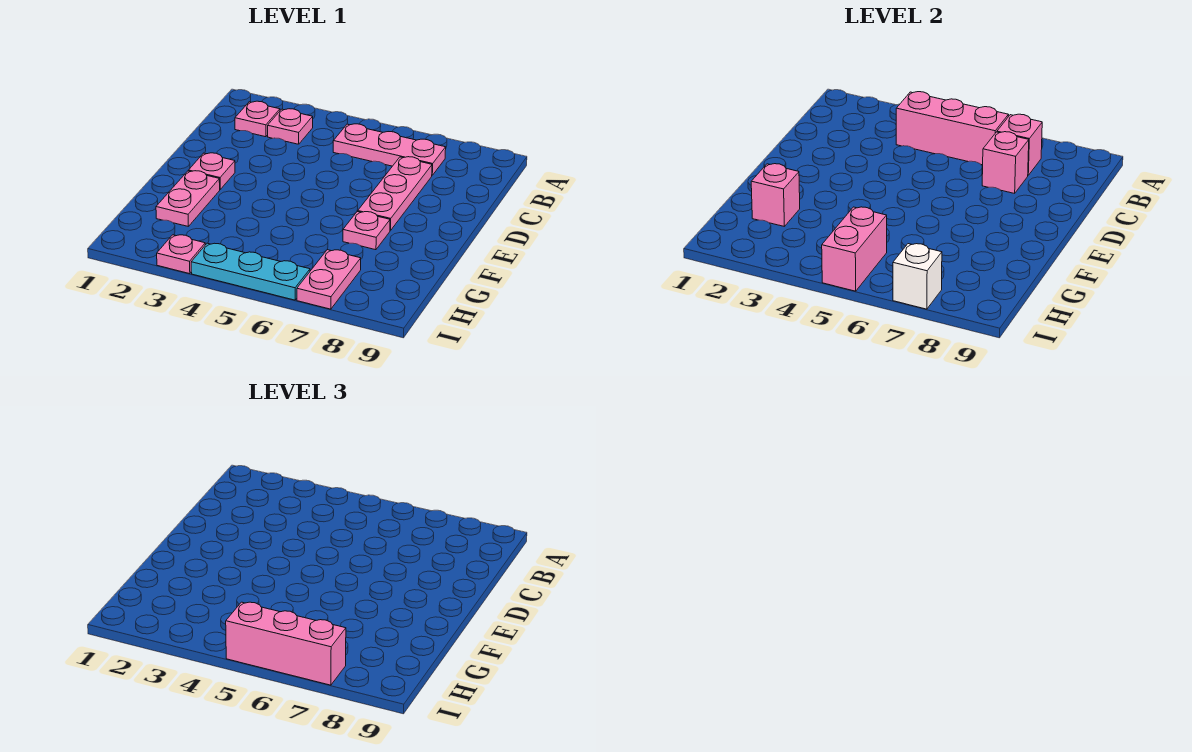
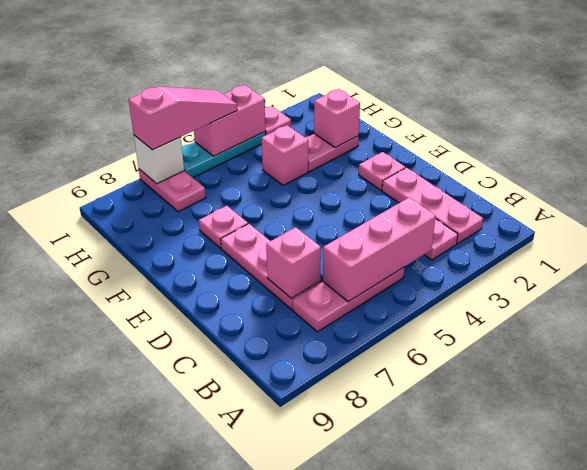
pink 1x1 plate [235,101,280,137] -> pink 1x3 plate [382,168,483,244]
pink 1x1 brick [997,114,1042,175] -> pink 1x1 brick moved to [262,125,308,185]
pink 1x2 plate [156,171,220,226] -> pink 1x2 plate turned to [305,134,359,172]
pink 1x2 brick [822,207,887,291] -> pink 1x2 brick turned to [194,85,265,156]
pink 1x3 brick [226,602,346,685] -> pink 1x3 slope [129,86,237,150]

